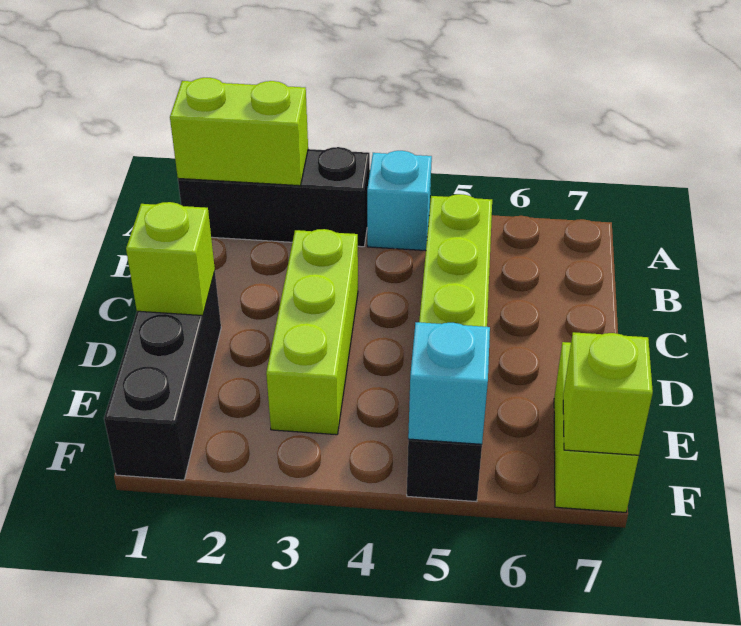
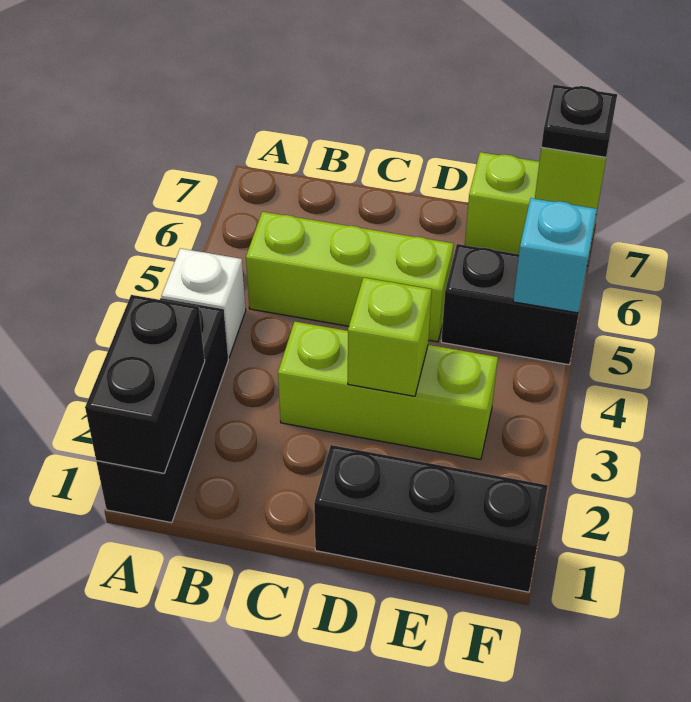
lime 1x2 brick [170,78,308,186] -> black 1x2 brick [85,295,205,473]
cyan 1x1 brick [367,151,432,251] -> white 1x1 brick [162,248,246,358]
lime 1x1 brick [126,202,215,316] -> lime 1x1 brick moved to [348,278,432,396]
none -> black 1x1 plate [541,85,617,157]

